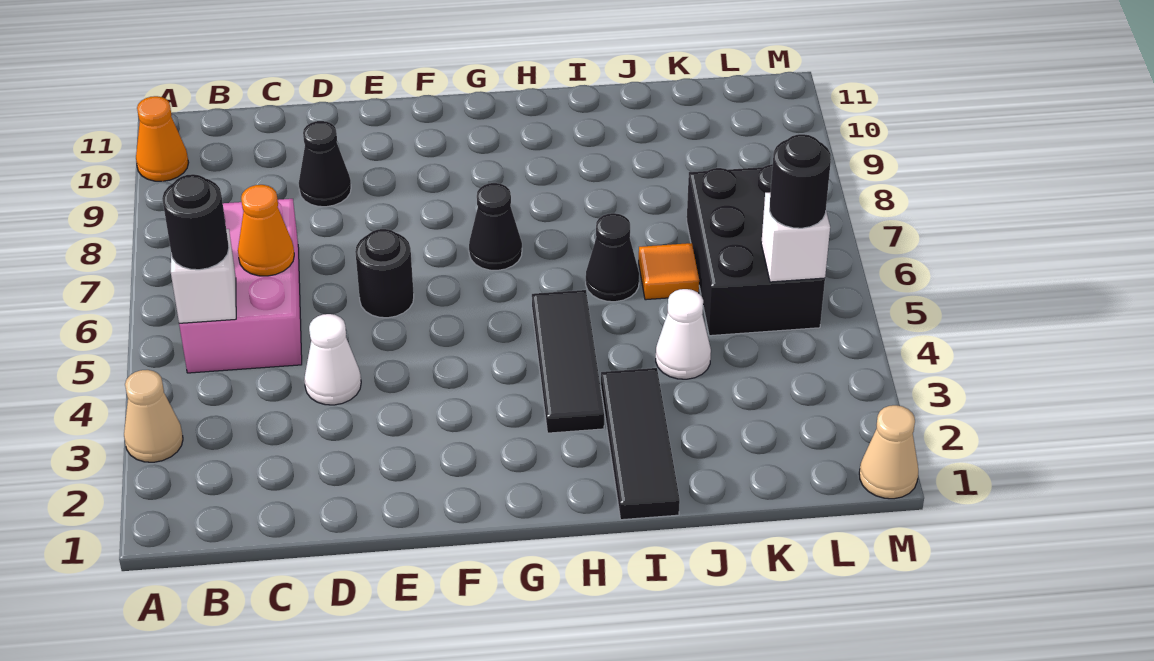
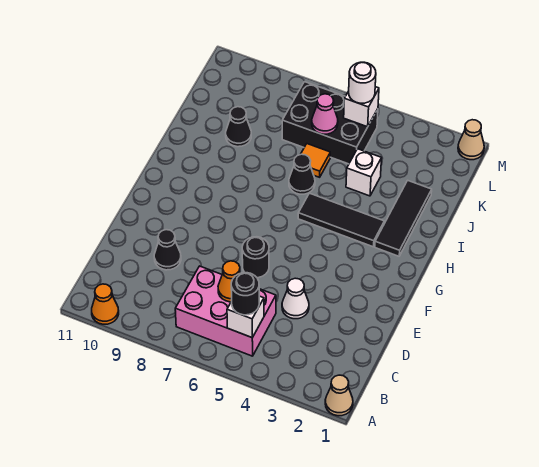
tan 1x1 cone [124,370,183,462] -> tan 1x1 cone moved to [325,375,353,416]
black 1x1 cone [469,183,522,270] -> black 1x1 cone moved to [226,107,251,147]
black 1x3 tile [601,368,680,520] -> black 1x3 tile turned to [375,180,432,256]
white 1x1 cone [656,289,711,379] -> white 1x1 brick [346,149,382,196]
none -> pink 1x1 cone [312,94,338,134]
black 1x1 round brick [770,134,831,228] -> white 1x1 round brick [349,62,376,103]

